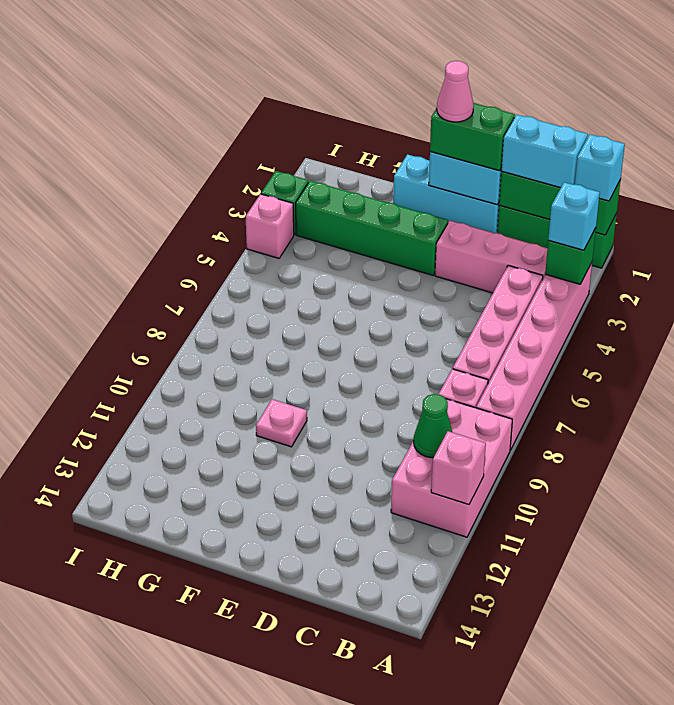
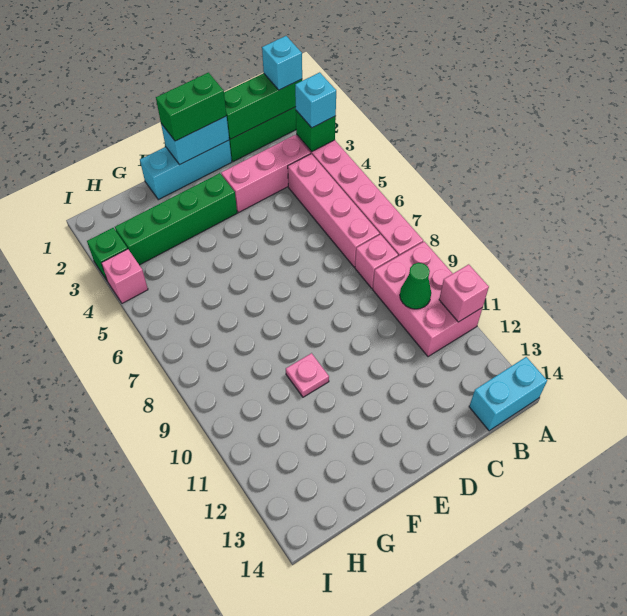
cyan 1x2 brick [501,115,588,188] -> cyan 1x2 brick moved to [469,357,547,431]
pink 1x1 cone [437,61,474,122] -> none

